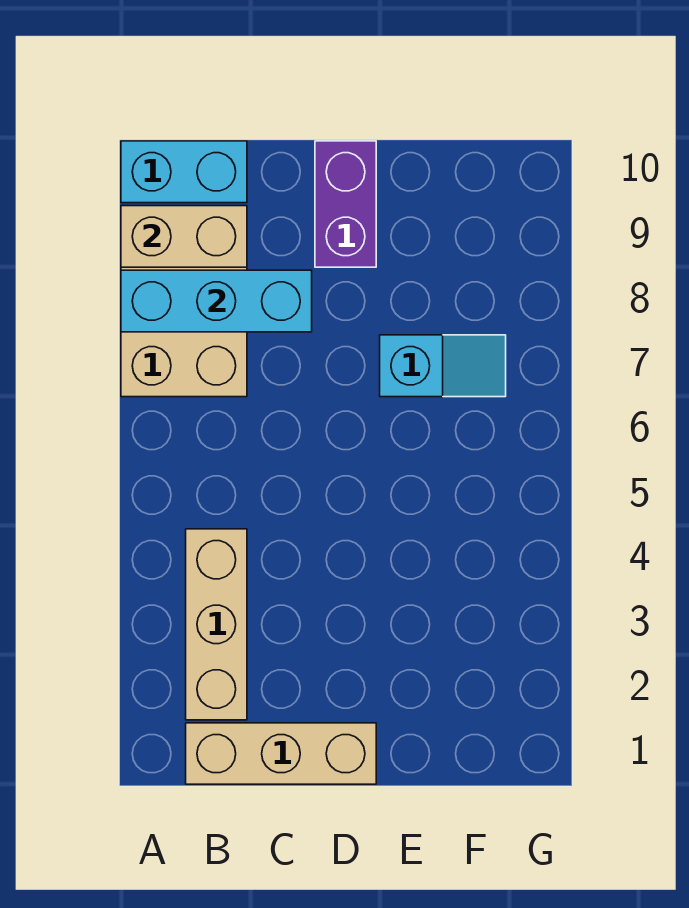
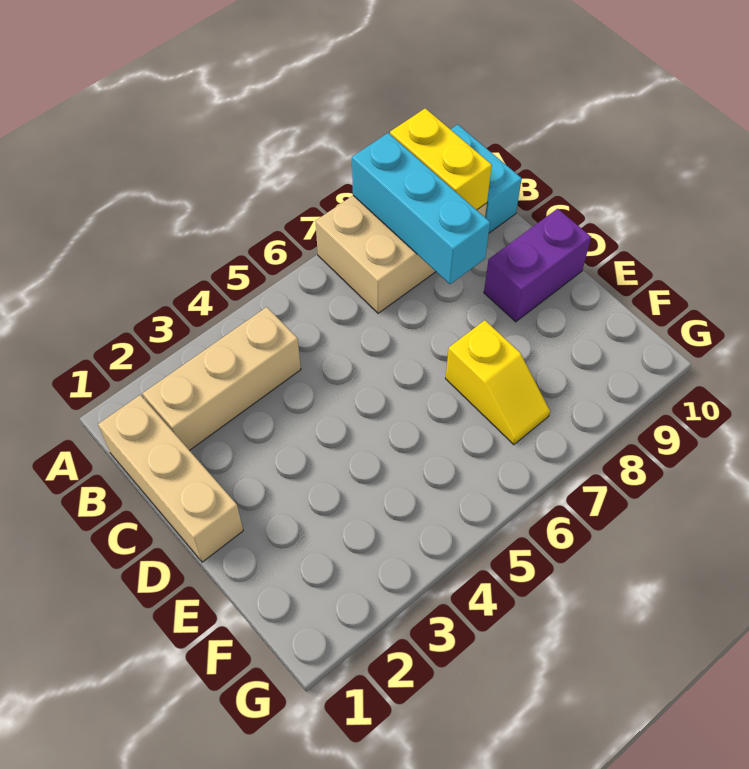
tan 1x2 brick [121,206,247,267] -> yellow 1x2 brick [390,108,492,210]
cyan 1x2 slope [380,335,506,397] -> yellow 1x2 slope [446,320,550,445]

